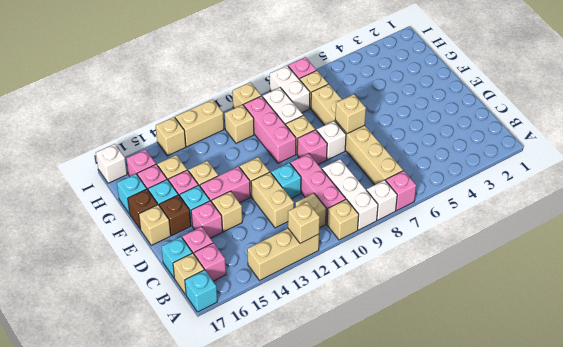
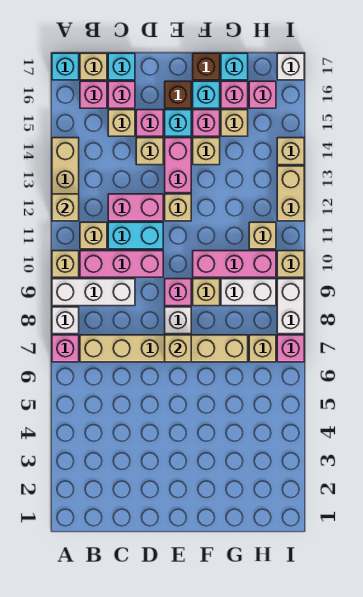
tan 1x2 brick [251,172,294,228] -> pink 1x2 brick [108,194,163,221]
cyan 1x1 brick [271,163,301,199] -> cyan 1x2 brick [108,222,163,249]
tan 1x1 brick [139,205,171,245] -> tan 1x1 brick moved to [108,110,135,136]
white 1x2 brick [270,66,310,113] -> white 1x2 brick turned to [277,279,304,334]

